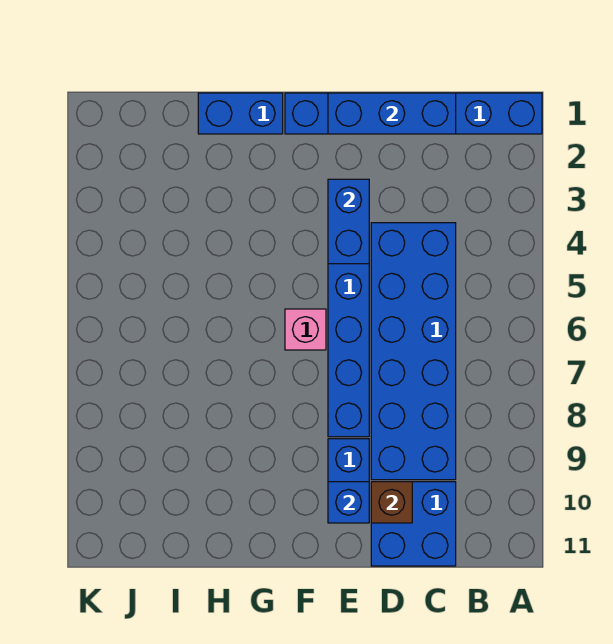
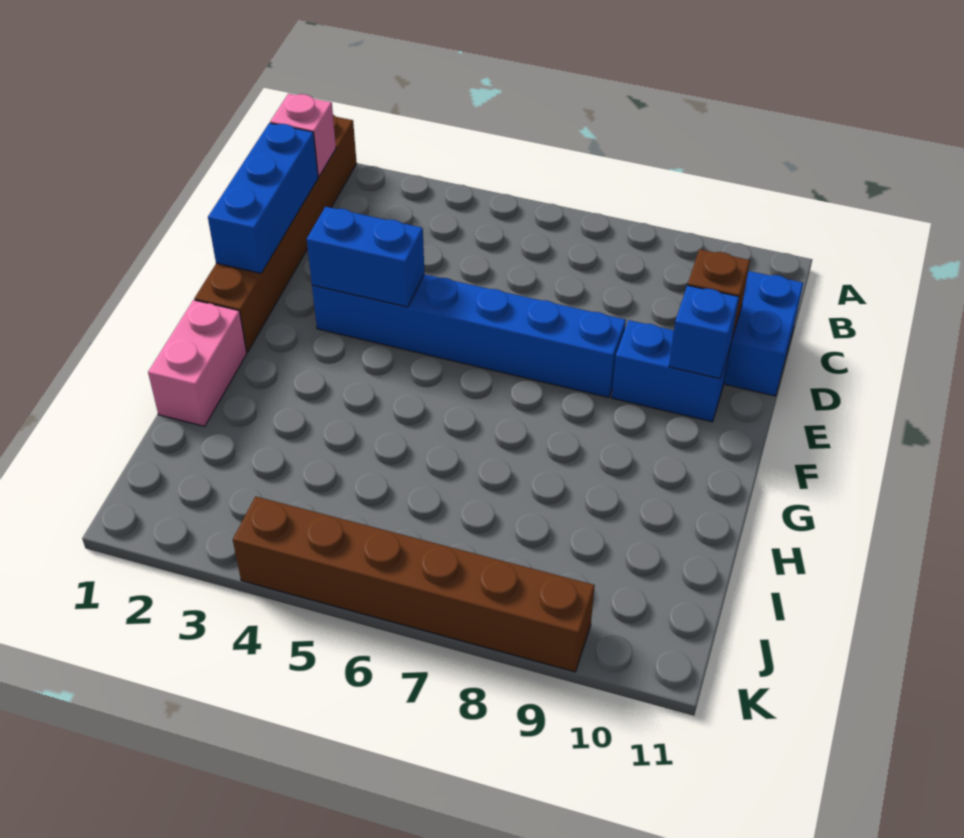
blue 1x6 brick [285,93,542,134] -> brown 1x6 brick [194,115,357,352]
blue 2x6 brick [371,223,456,480] -> none
pink 1x1 brick [285,309,326,350] -> pink 1x1 brick moved to [270,94,336,177]
blue 1x2 brick [198,93,283,134] -> pink 1x2 brick [148,300,247,426]
none -> brown 1x6 brick [233,496,595,672]

